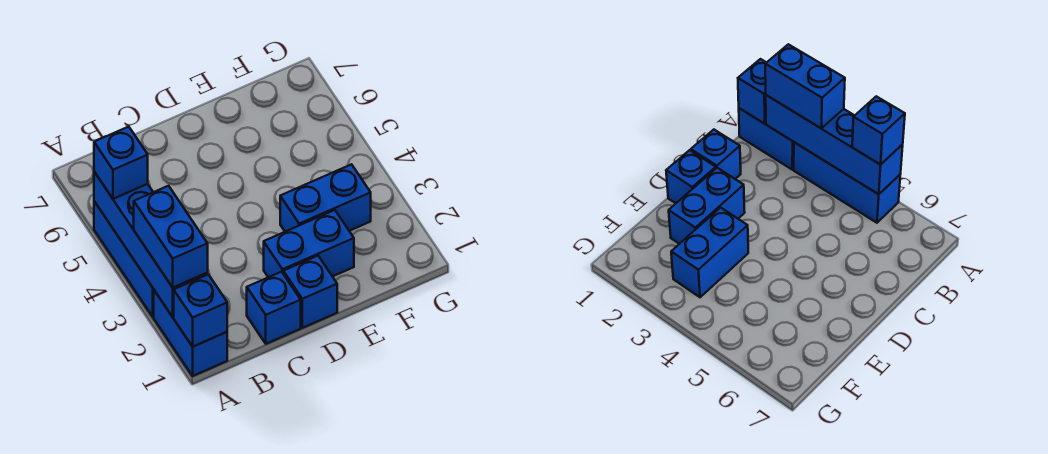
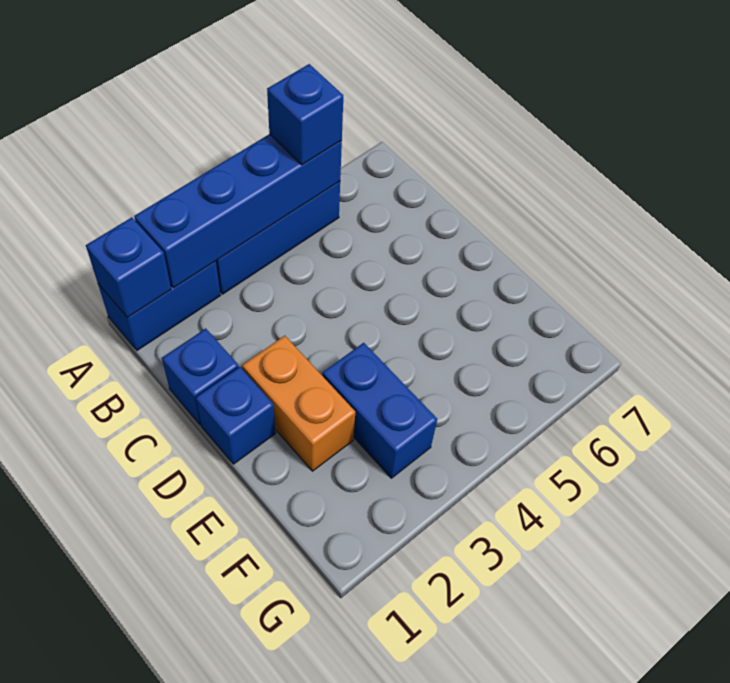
blue 1x2 brick [134,186,208,288] -> none
blue 1x2 brick [264,210,354,277] -> orange 1x2 brick [242,336,355,471]

